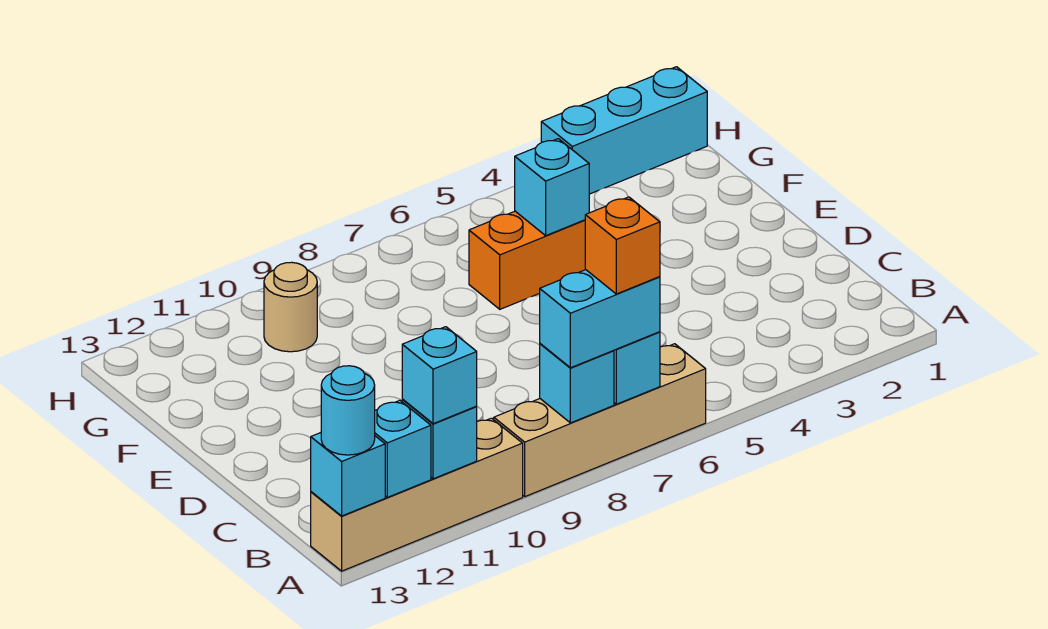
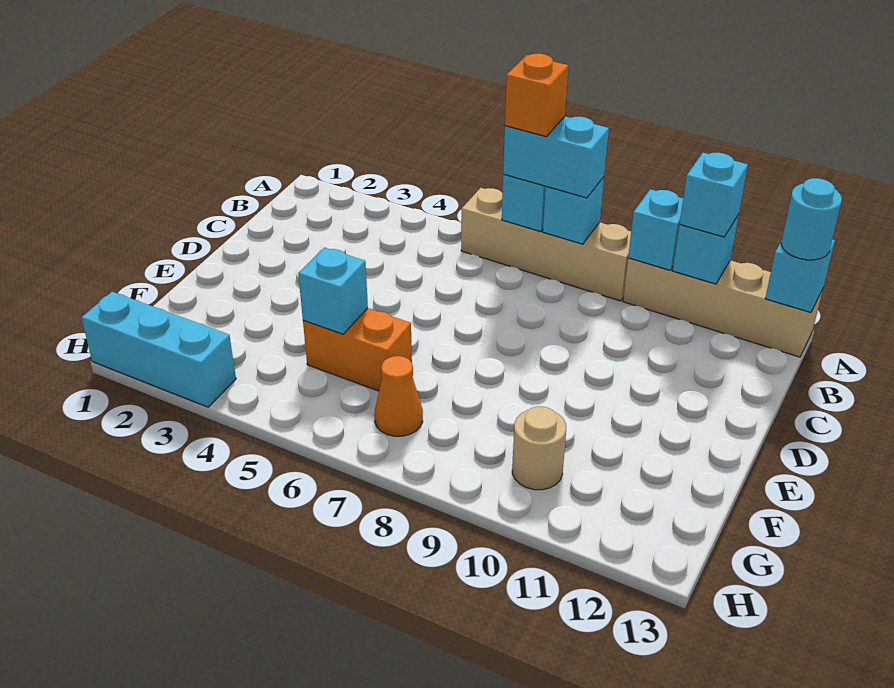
cyan 1x1 brick [375,400,431,497] -> cyan 1x1 brick moved to [628,189,683,270]
none -> orange 1x1 cone [374,356,423,436]

